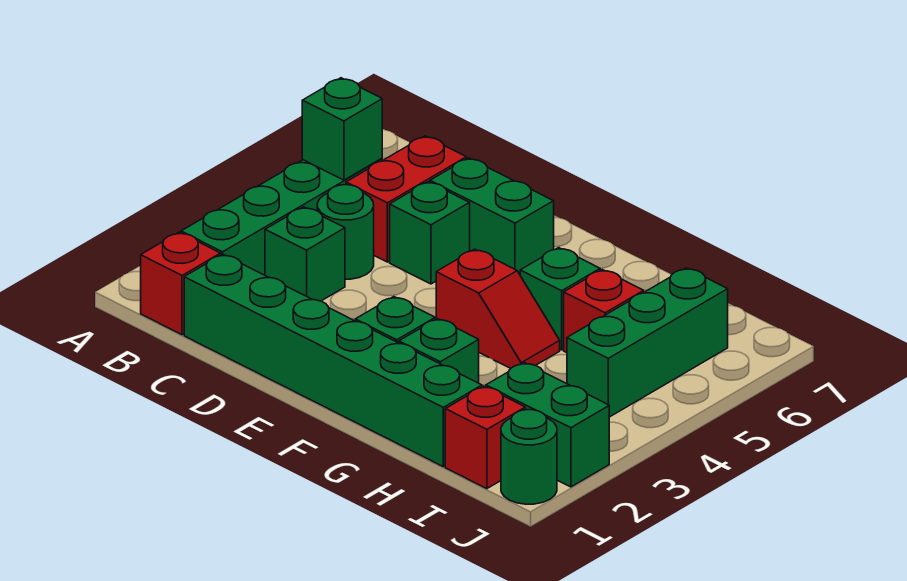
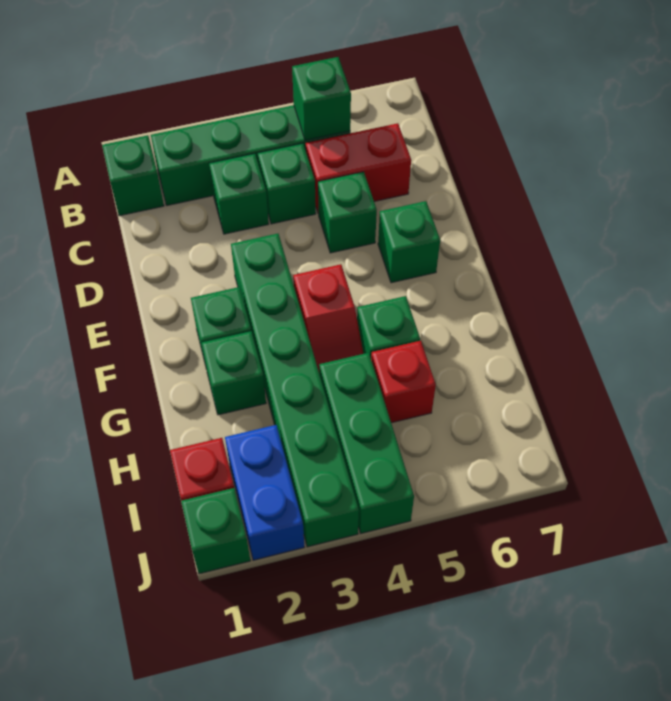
red 1x1 brick [141,232,221,335] -> green 1x1 brick [102,135,164,216]
green 1x6 brick [184,254,482,467] -> green 1x6 brick moved to [231,234,359,547]
green 1x1 round brick [317,185,374,279] -> green 1x1 brick [258,143,316,224]
green 1x2 brick [430,158,554,274] -> green 1x1 brick [378,201,440,283]
green 1x2 brick [486,363,609,487] -> blue 1x2 brick [225,425,304,560]
green 1x3 brick [567,268,728,417] -> green 1x3 brick turned to [319,353,414,533]
green 1x1 round brick [501,410,557,504] -> green 1x1 brick [181,488,250,574]

